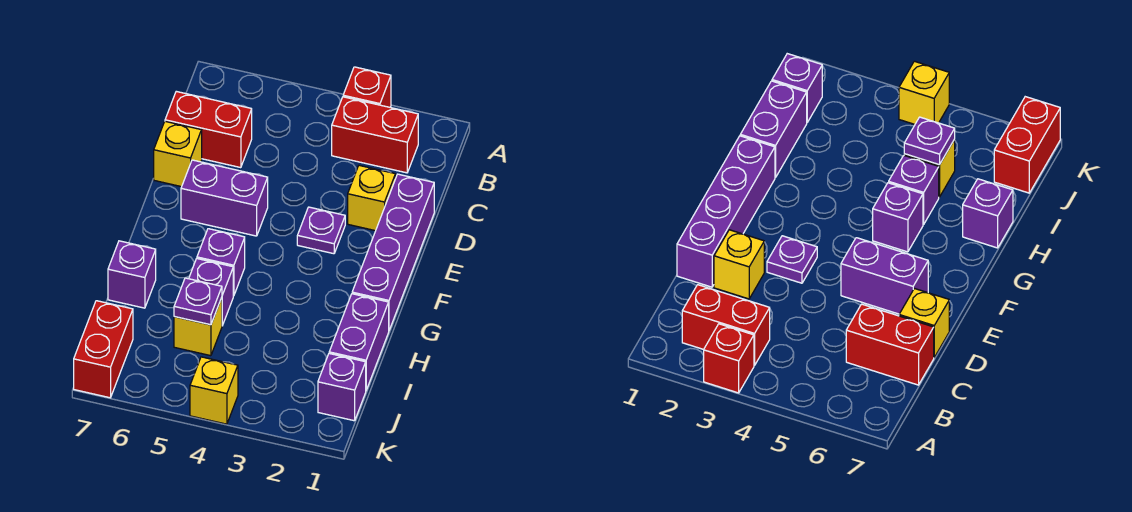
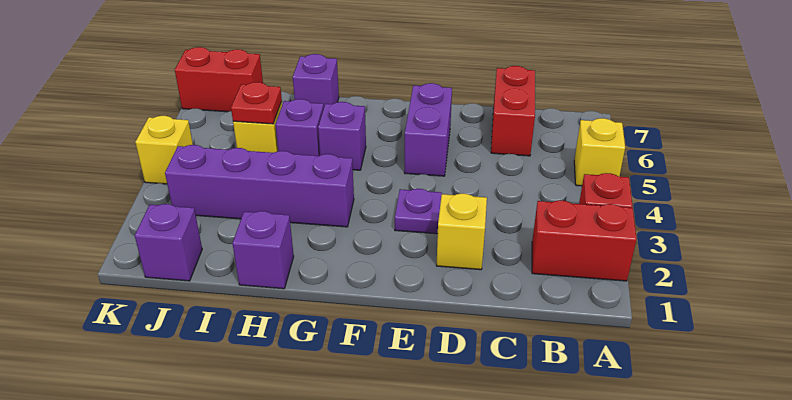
red 1x2 brick [332,97,418,173] -> red 1x2 brick turned to [532,200,637,281]
purple 1x4 brick [352,174,434,330] -> purple 1x4 brick moved to [165,145,354,227]
yellow 1x1 brick [154,121,202,187] -> yellow 1x1 brick moved to [574,118,625,186]
purple 1x2 brick [329,294,389,390] -> purple 1x1 brick [232,211,294,289]
purple 1x1 plate [174,278,222,325] -> red 1x1 plate [231,82,282,124]

